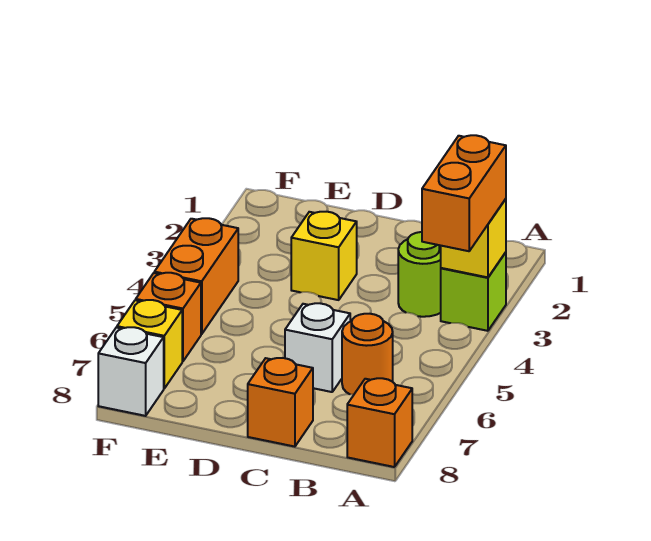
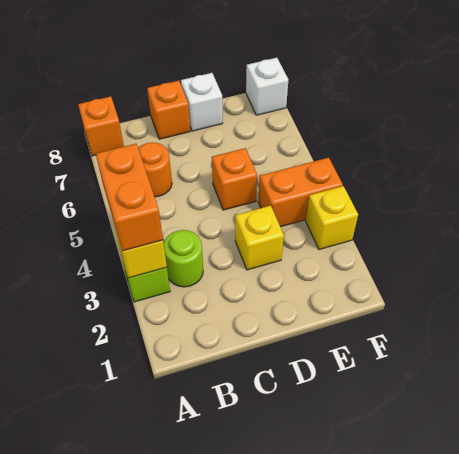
white 1x1 brick [285,303,350,392] -> white 1x1 brick moved to [181,73,223,131]
orange 1x2 brick [154,218,238,334] -> orange 1x2 brick turned to [258,158,343,227]
orange 1x1 brick [136,273,201,361] -> orange 1x1 brick moved to [212,148,257,210]
yellow 1x1 brick [117,300,182,388] -> yellow 1x1 brick moved to [306,186,358,250]

